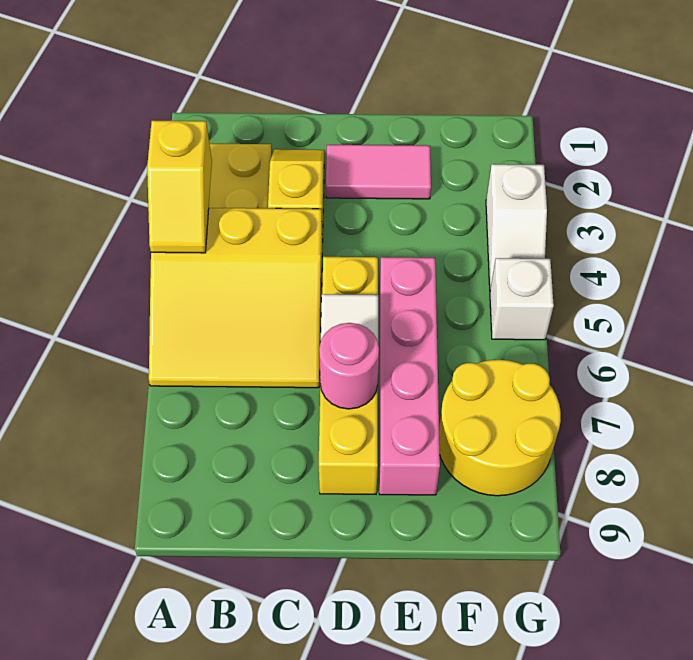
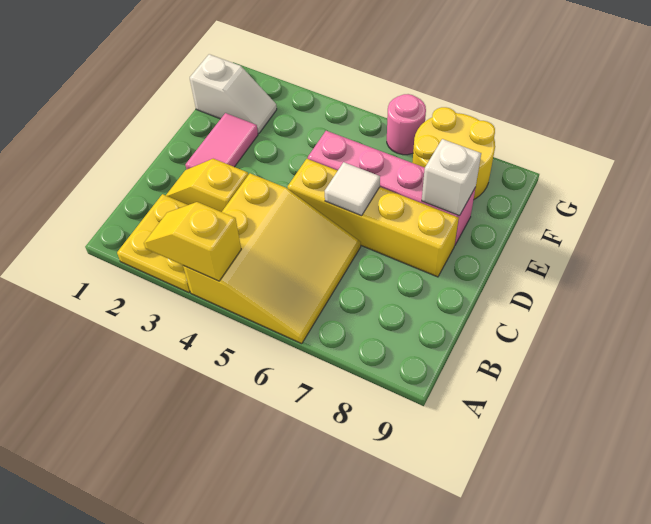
yellow 1x2 slope [147,121,212,253] -> yellow 1x2 slope turned to [144,202,241,281]
pink 1x1 round brick [319,323,379,409] -> pink 1x1 round brick moved to [387,94,426,155]
white 1x2 slope [486,164,547,289] -> white 1x2 slope moved to [190,54,277,134]
white 1x1 brick [490,258,554,340] -> white 1x1 brick moved to [422,139,481,216]

